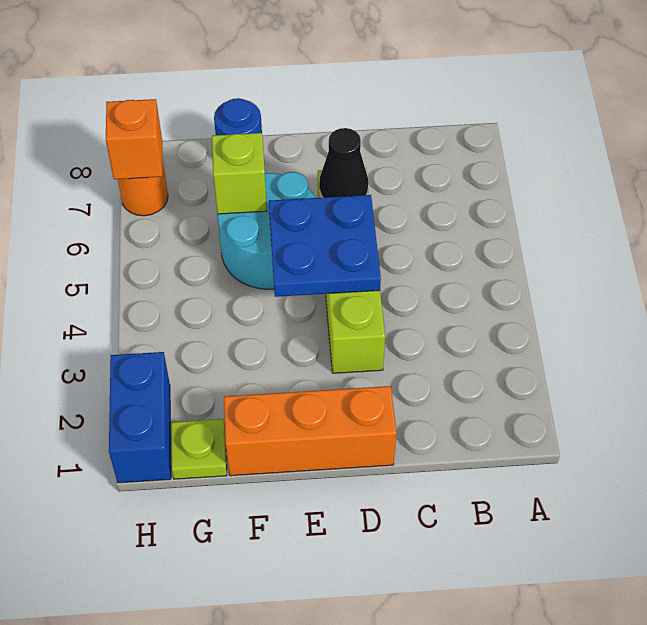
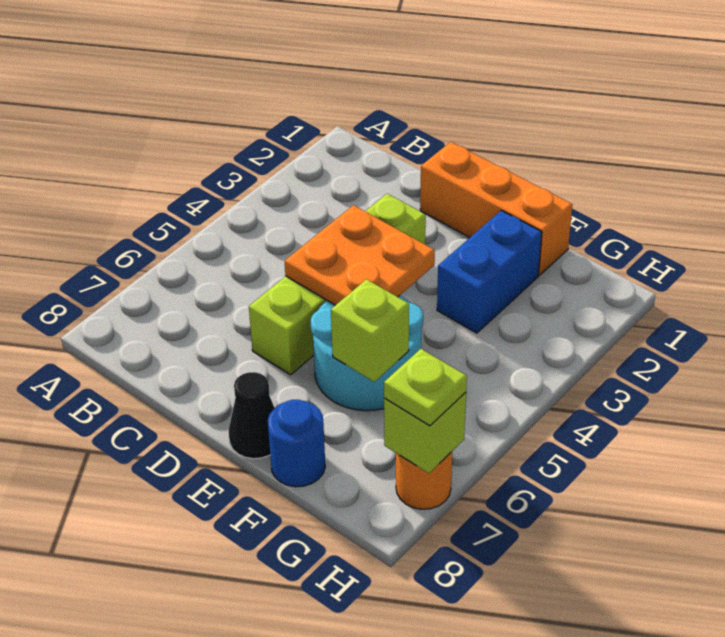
blue 2x2 plate [269,195,381,297] -> orange 2x2 plate [285,205,435,305]
black 1x1 cone [319,128,368,197] -> black 1x1 cone moved to [229,372,274,459]
lime 1x1 plate [171,419,227,479] -> lime 1x1 plate moved to [384,349,467,426]
blue 1x2 brick [109,352,171,483] -> blue 1x2 brick moved to [437,210,542,333]
orange 1x1 brick [106,99,162,179] -> lime 1x1 brick [384,392,466,473]

